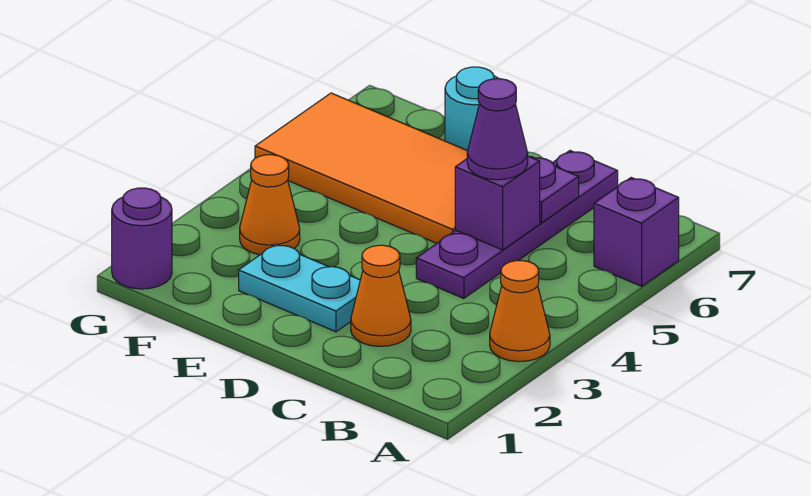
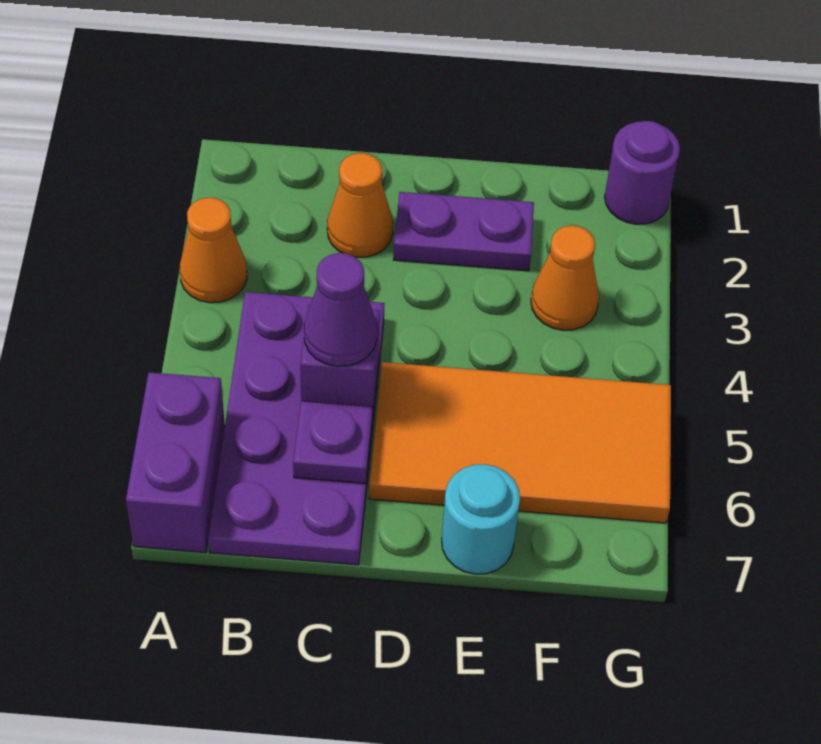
purple 1x1 brick [594,178,679,286] -> purple 1x2 brick [126,372,225,553]
purple 1x4 plate [416,151,618,298] -> purple 2x4 plate [208,292,385,565]
cyan 1x2 plate [239,244,360,332] -> purple 1x2 plate [394,192,534,271]

